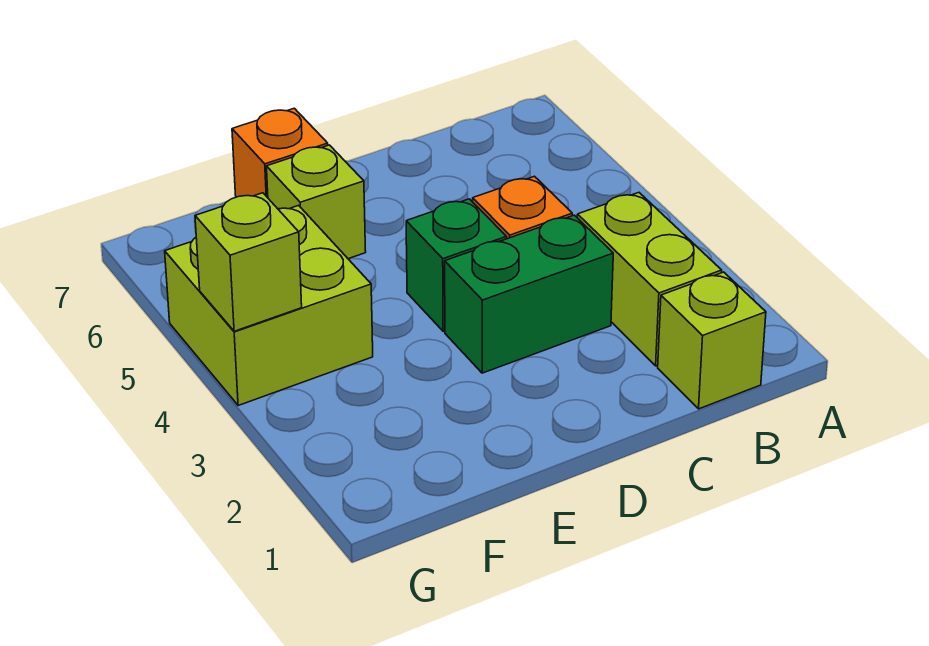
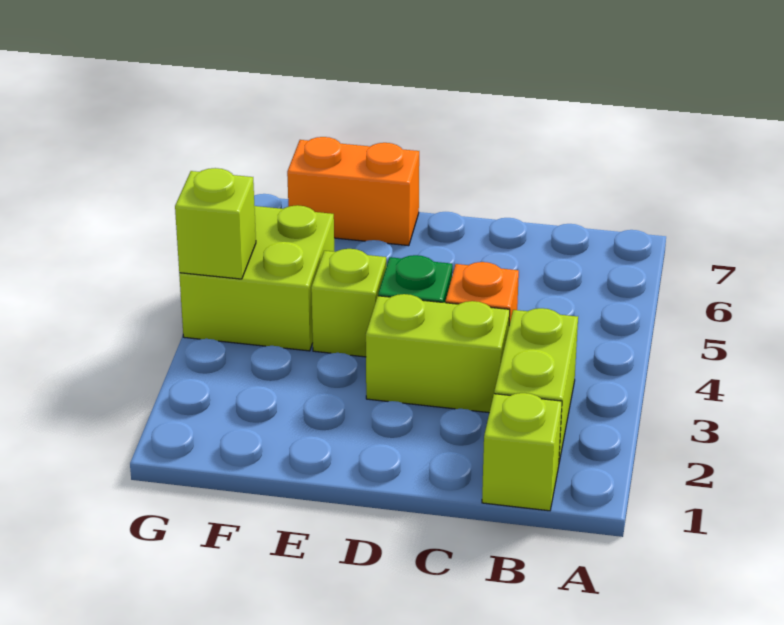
green 1x2 brick [445,215,613,373] -> lime 1x2 brick [366,294,510,413]
lime 1x1 brick [267,145,366,259] -> lime 1x1 brick moved to [311,249,386,357]
orange 1x1 brick [232,108,328,198] -> orange 1x2 brick [287,137,419,246]

